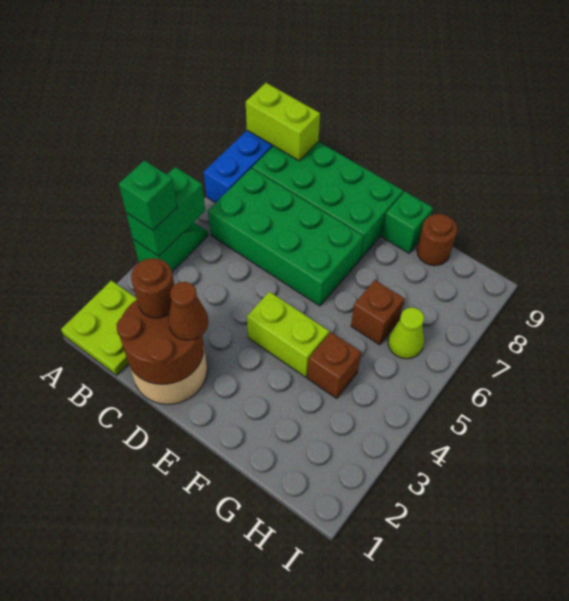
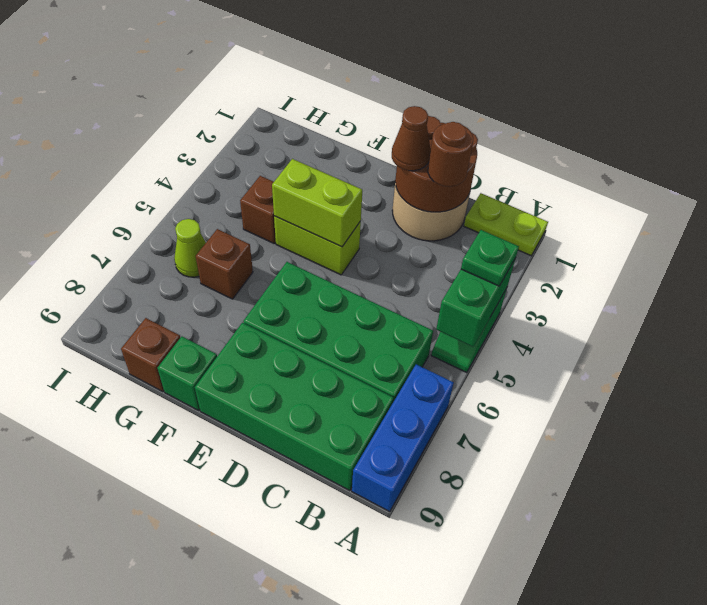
lime 2x2 plate [61,281,137,375] -> lime 1x2 plate [464,193,548,256]
green 1x1 brick [119,160,177,230] -> green 1x1 plate [461,230,519,286]
lime 1x2 brick [246,83,320,161] -> lime 1x2 brick moved to [272,159,362,247]
brown 1x1 round brick [417,214,457,266] -> brown 1x1 brick [121,318,180,392]

